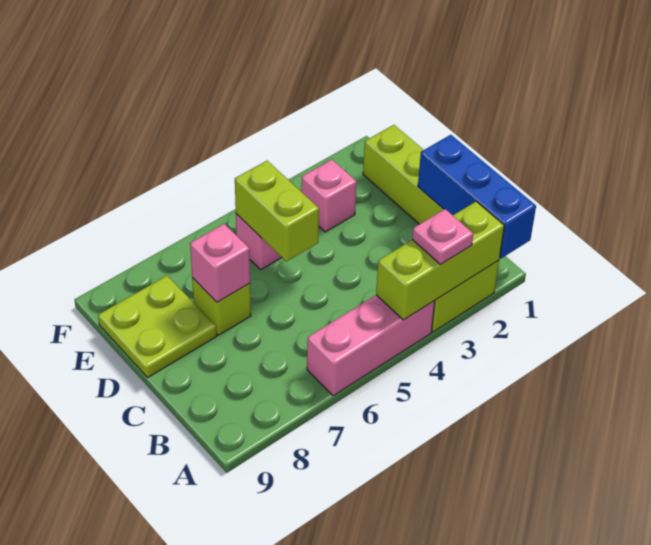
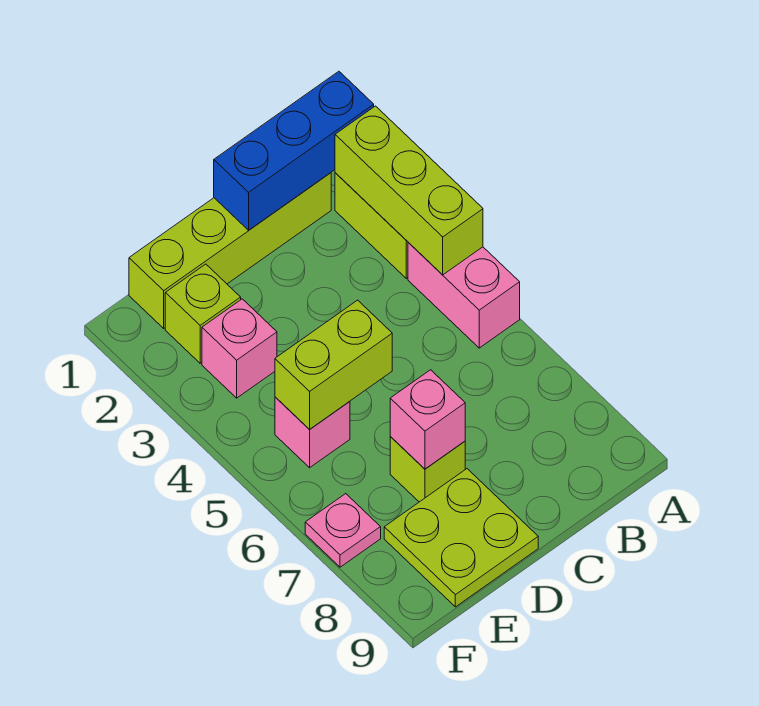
pink 1x1 plate [412,209,473,265] -> pink 1x1 plate moved to [305,494,381,567]
pink 1x3 brick [307,295,435,396] -> pink 1x2 brick [408,243,520,348]
none -> lime 1x1 brick [165,264,241,363]

